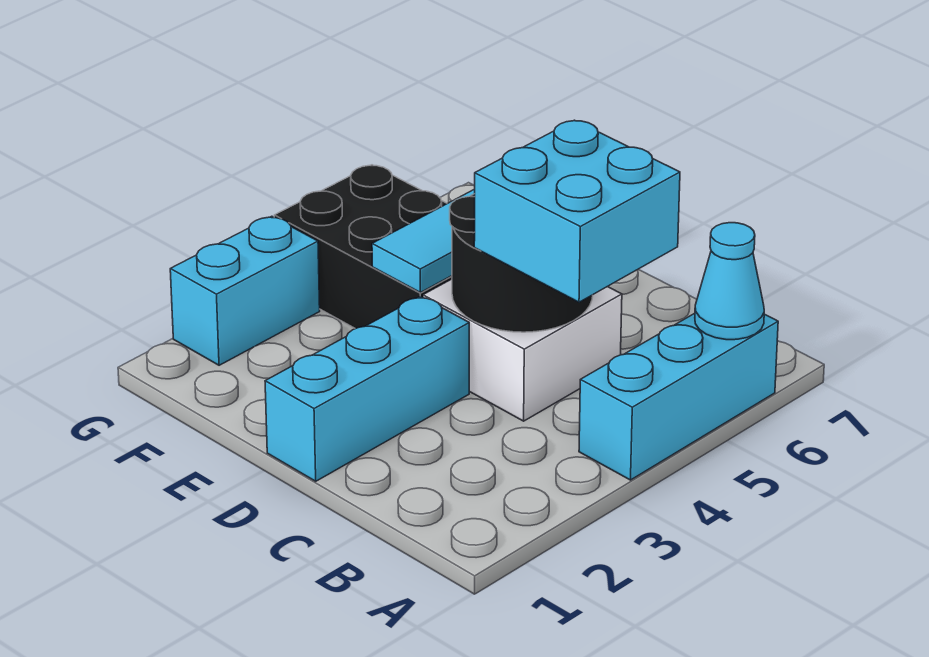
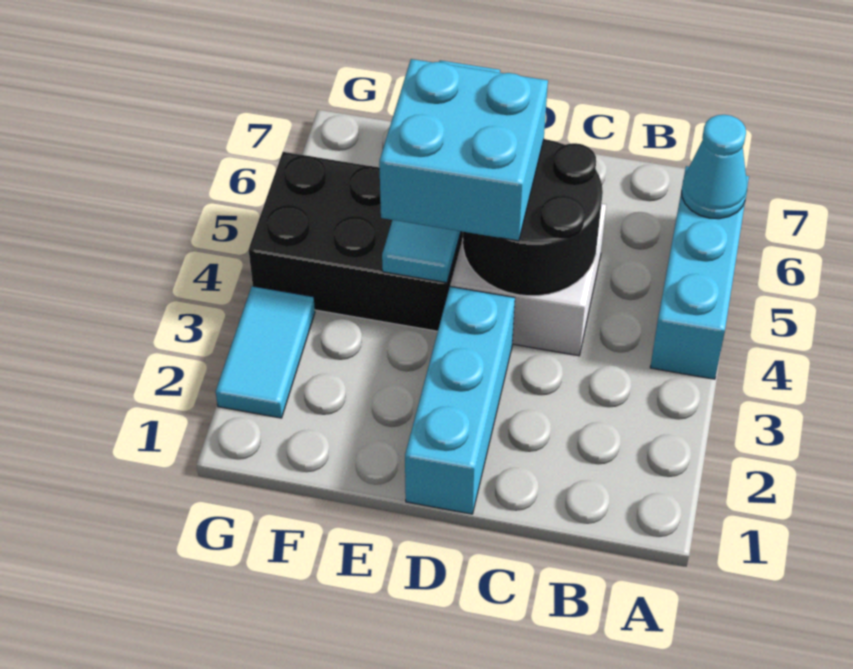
cyan 2x2 brick [474,120,680,302] -> cyan 2x2 brick moved to [379,59,548,241]
cyan 1x2 brick [170,216,320,365] -> cyan 1x2 tile [216,286,315,418]

